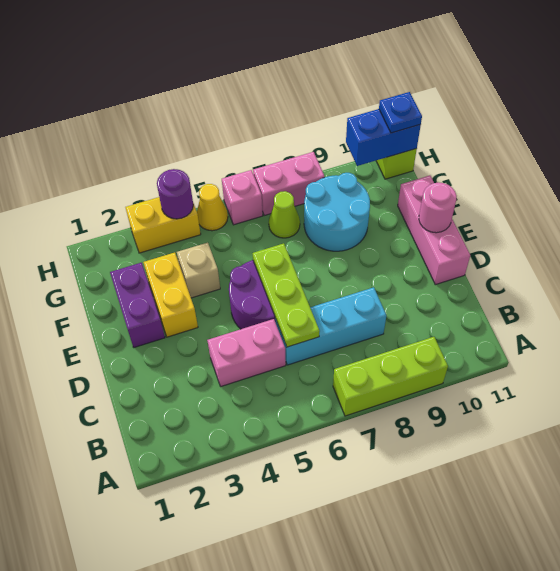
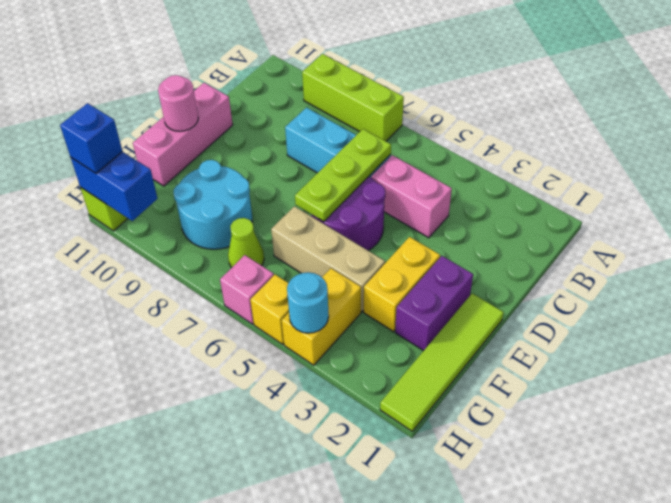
none -> lime 1x4 tile [380,293,504,431]
tan 1x1 brick [177,243,220,298] -> tan 1x3 brick [271,206,385,311]
yellow 1x2 brick [125,197,201,253] -> yellow 1x2 brick turned to [282,268,361,365]
purple 1x1 round brick [157,169,193,219] -> cyan 1x1 round brick [287,272,329,333]
yellow 1x1 cone [197,184,228,231] -> yellow 1x1 brick [250,275,289,344]
pink 1x2 brick [253,152,325,215] -> none
blue 1x1 plate [379,92,422,133] -> blue 1x1 brick [60,103,122,173]

